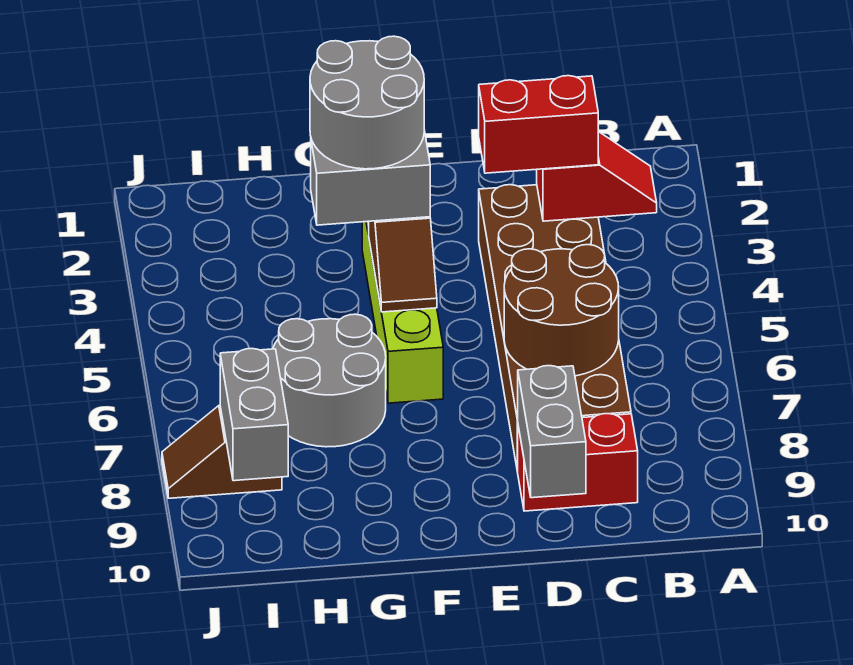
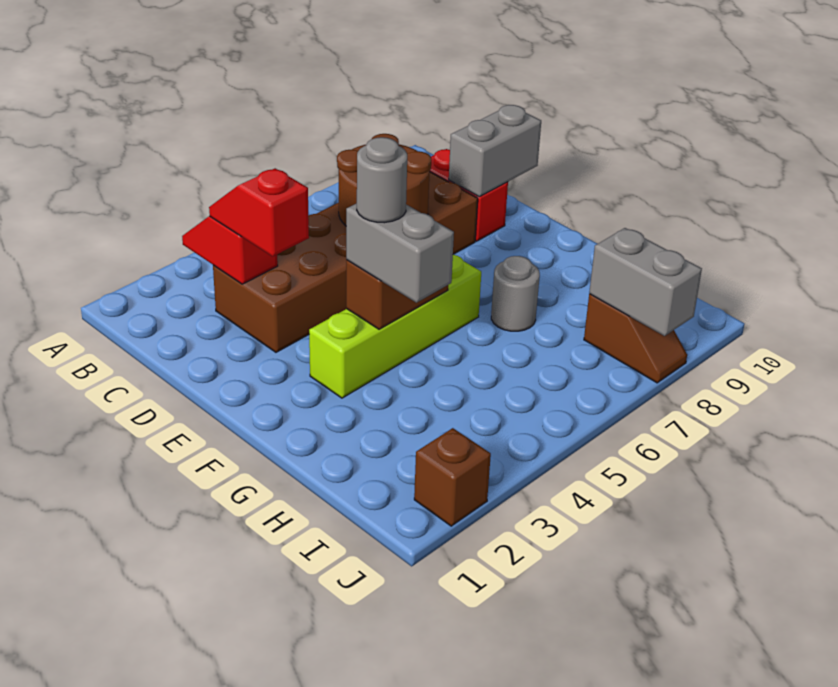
red 1x2 brick [479,76,598,173] -> red 1x2 slope [209,168,309,256]
grey 2x2 round brick [310,36,424,169] -> grey 1x1 round brick [357,137,407,223]
grey 2x2 round brick [273,314,386,447] -> grey 1x1 round brick [491,256,540,331]
grey 1x2 brick [220,349,288,481] -> grey 1x2 brick turned to [589,228,702,336]
none -> brown 1x1 brick [414,428,491,526]

